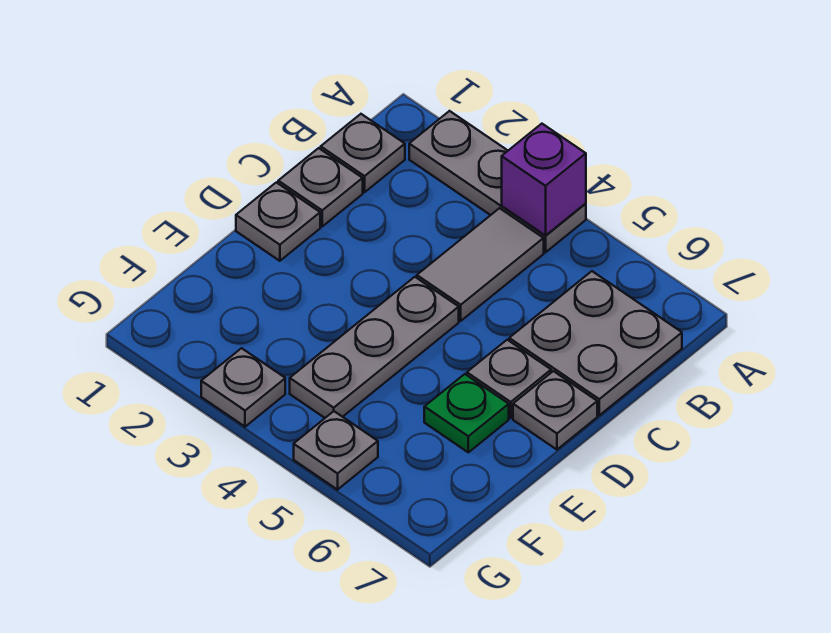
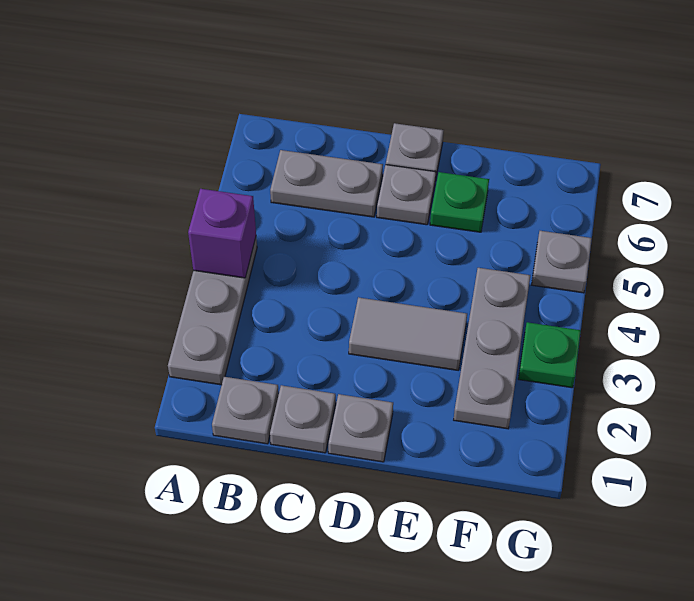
grey 1x2 tile [417,208,544,321] -> grey 1x2 tile moved to [349,297,467,370]
grey 2x2 plate [509,271,682,415] -> grey 1x2 plate [270,150,383,217]
grey 1x3 plate [290,277,459,418] -> grey 1x3 plate turned to [454,268,530,429]
grey 1x1 plate [201,348,285,427] -> green 1x1 plate [518,322,581,388]

